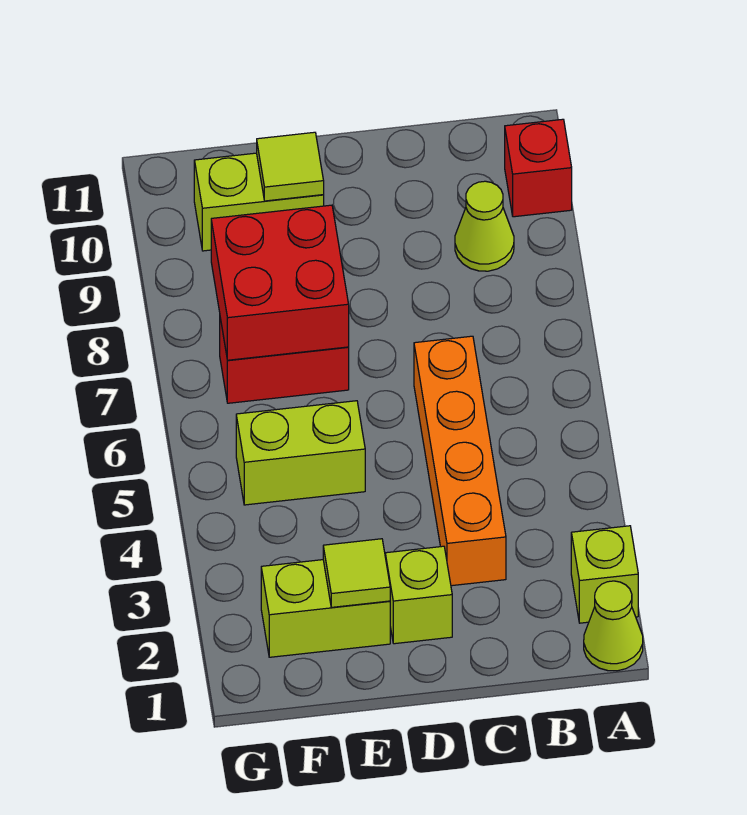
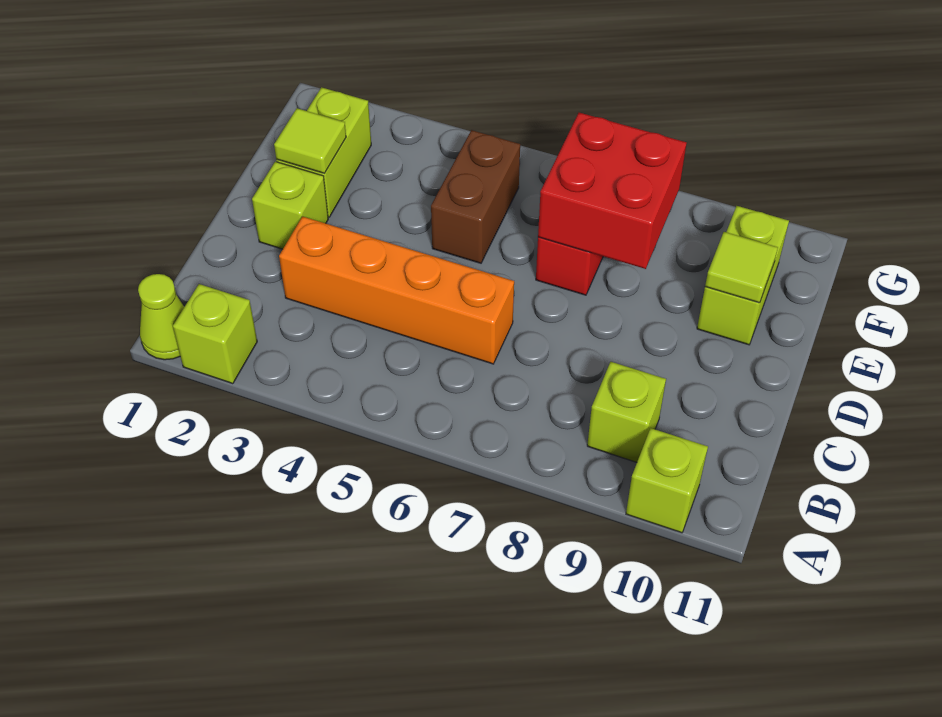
red 1x1 brick [505,119,572,217] -> lime 1x1 brick [626,428,708,533]
lime 1x1 cone [455,181,514,271] -> lime 1x1 brick [587,362,666,462]
lime 1x2 brick [236,401,365,505] -> brown 1x2 brick [431,130,520,263]

